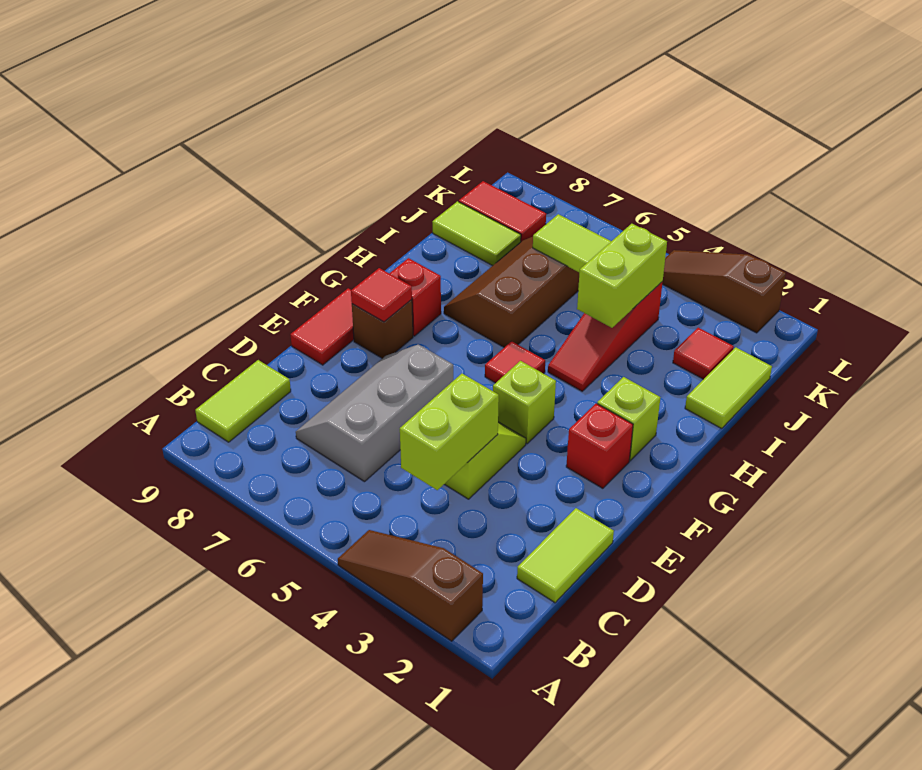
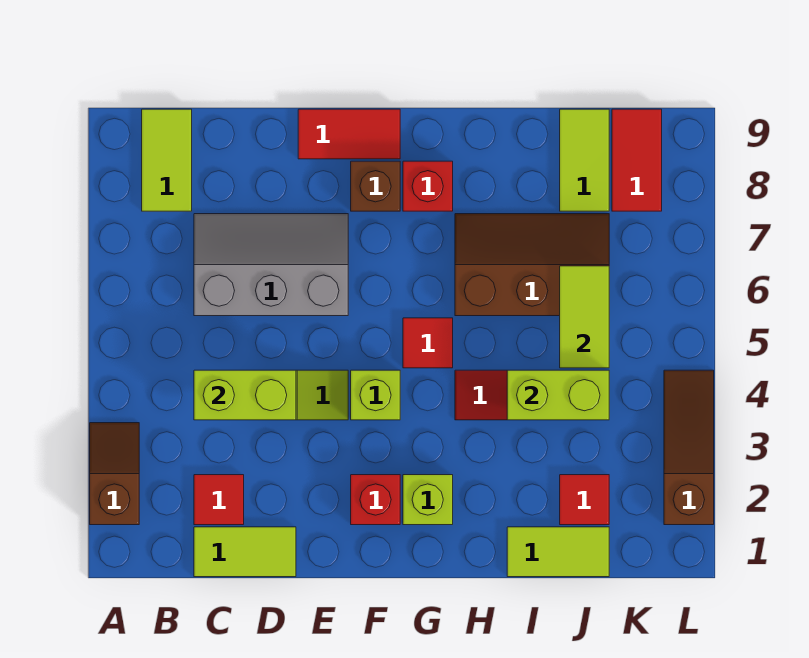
brown 1x3 slope [338,530,483,641] -> brown 1x2 slope [90,423,139,525]
lime 1x2 tile [195,360,291,442] -> lime 1x2 tile turned to [142,109,192,211]
red 1x1 tile [351,268,412,322] -> red 1x1 tile moved to [194,475,244,525]

